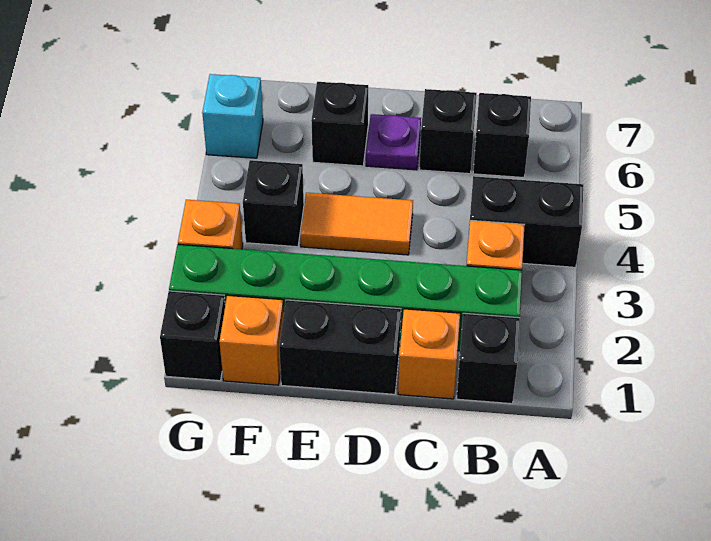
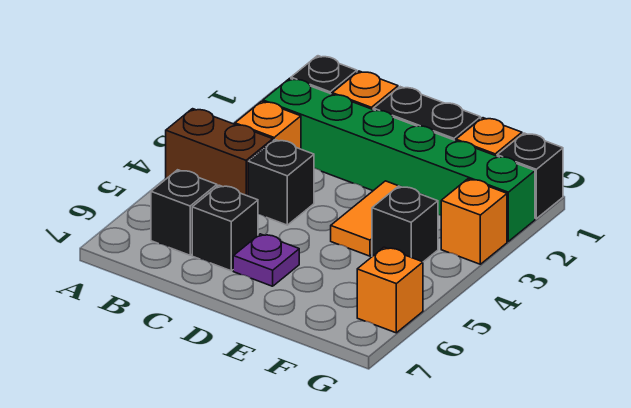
black 1x2 brick [468,176,583,267] -> brown 1x2 brick [166,109,273,196]
orange 1x2 tile [300,193,413,255] -> orange 1x2 tile turned to [331,181,398,256]
black 1x1 brick [311,82,368,166] -> black 1x1 brick moved to [248,140,314,225]
cyan 1x1 brick [202,74,263,158] -> orange 1x1 brick [357,247,423,333]

